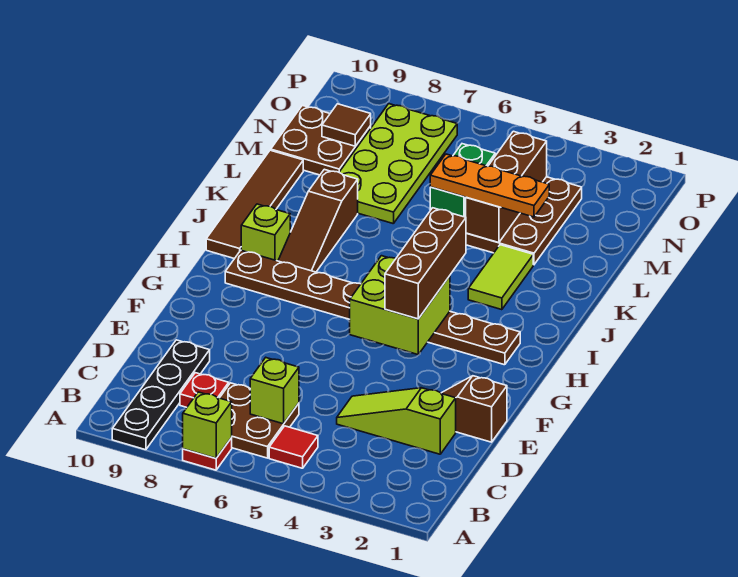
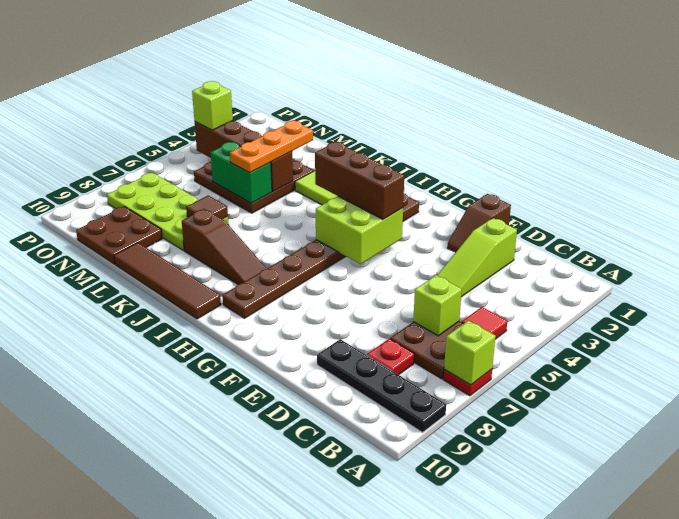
lime 1x1 brick [241,204,290,261] -> lime 1x1 brick moved to [192,81,233,130]
brown 1x3 brick [466,131,547,243] -> brown 1x4 brick [195,121,293,192]
brown 1x1 tile [322,104,371,146] -> brown 1x1 tile moved to [186,195,228,219]

